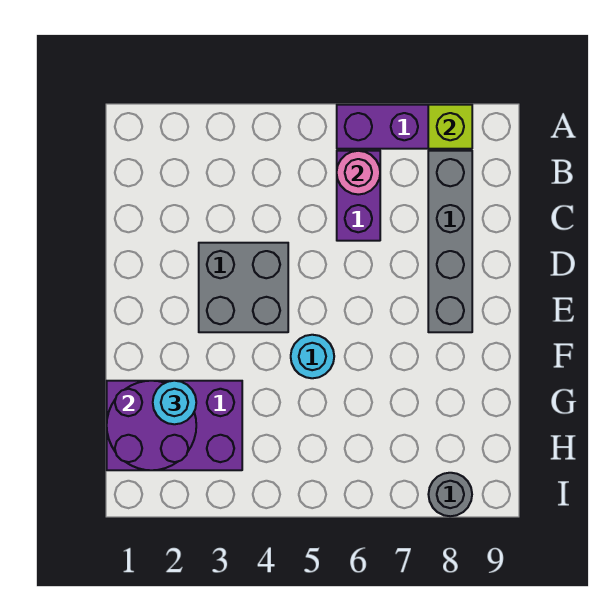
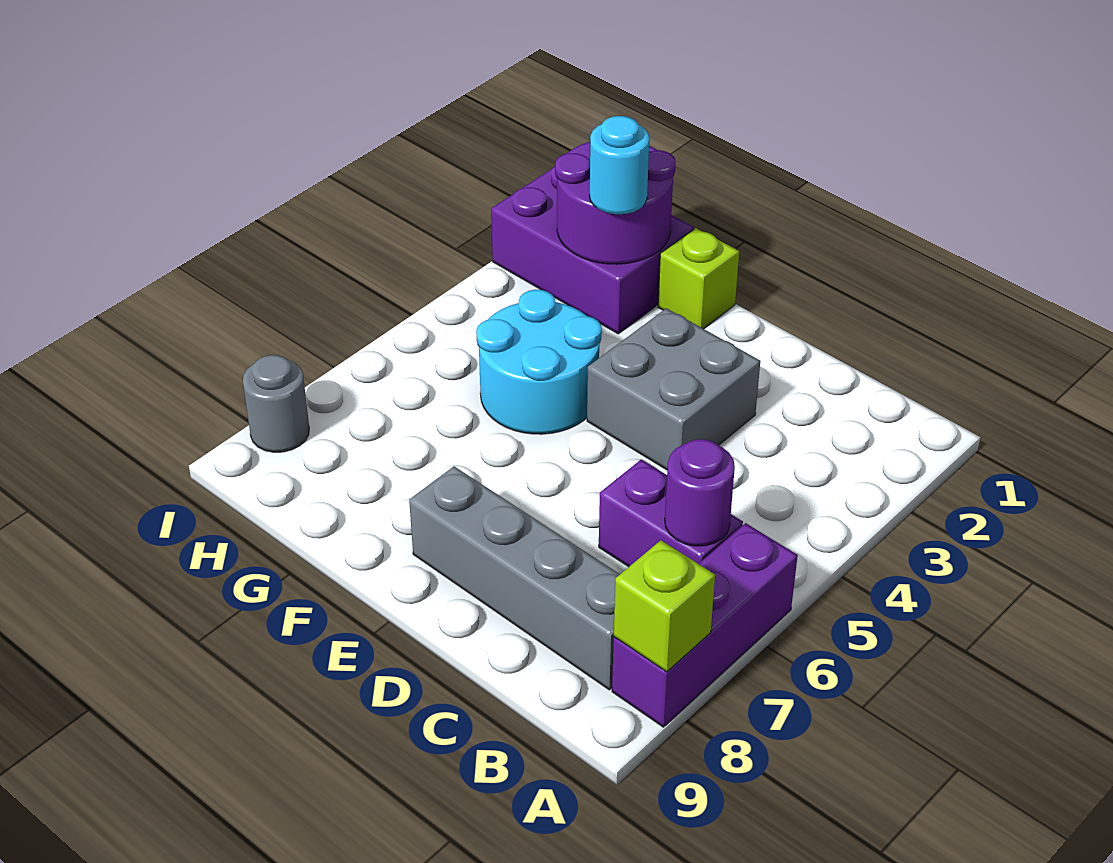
pink 1x1 round brick [337,151,380,195] -> purple 1x1 round brick [665,439,735,546]
none -> lime 1x1 brick [658,228,739,329]
cyan 1x1 round brick [291,335,334,378] -> cyan 2x2 round brick [476,290,602,434]
purple 2x3 brick [107,381,242,470] -> purple 2x3 brick turned to [491,166,694,334]

